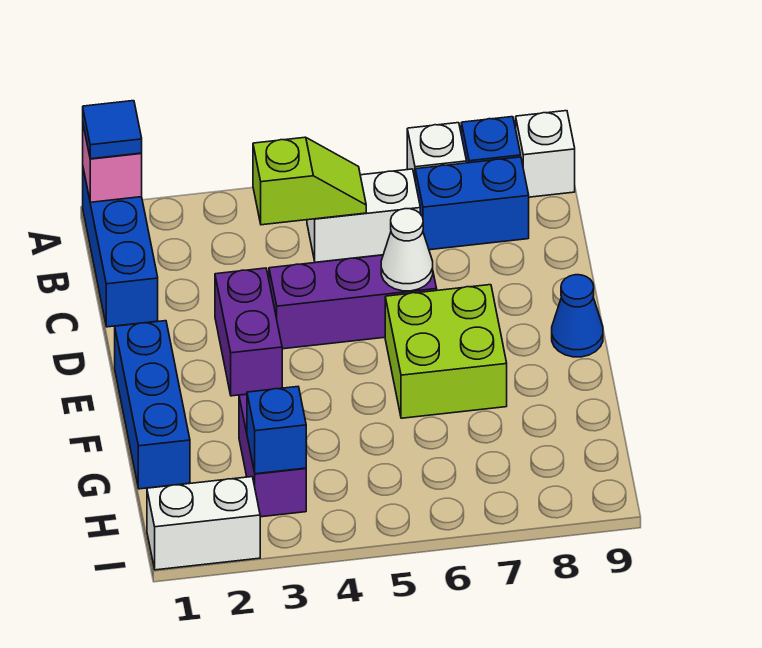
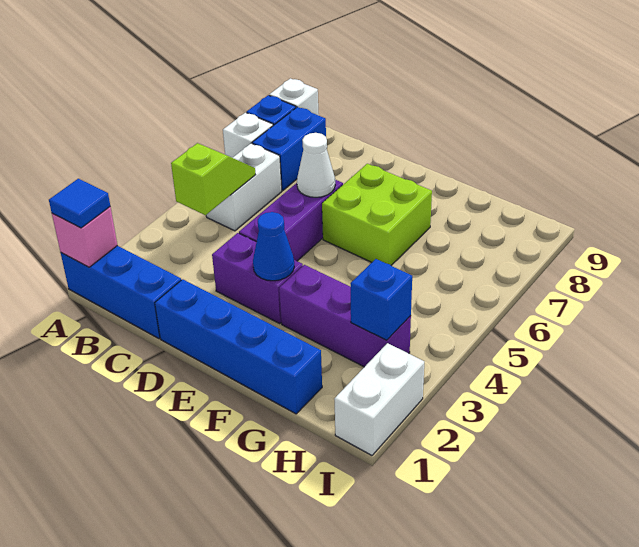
blue 1x3 brick [115,321,190,489] -> blue 1x4 brick [155,279,322,414]
blue 1x1 cone [552,275,603,357] -> blue 1x1 cone moved to [253,212,294,281]
purple 1x2 brick [239,394,306,517] -> purple 1x3 brick [279,265,411,367]

